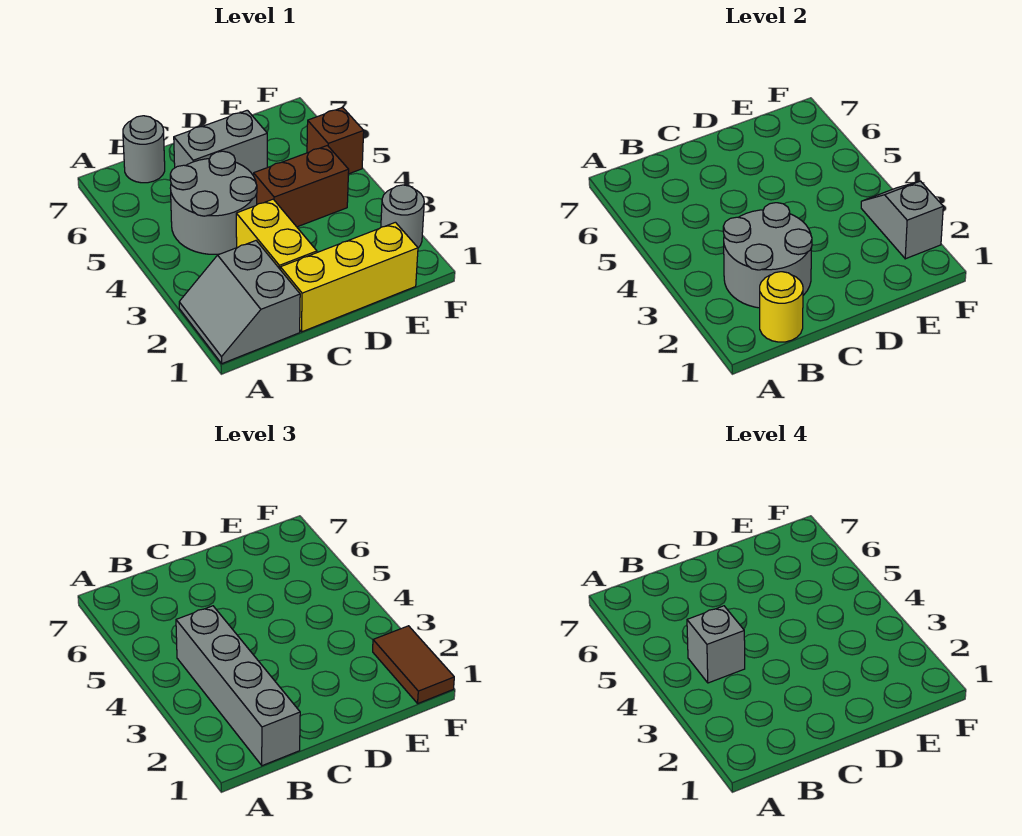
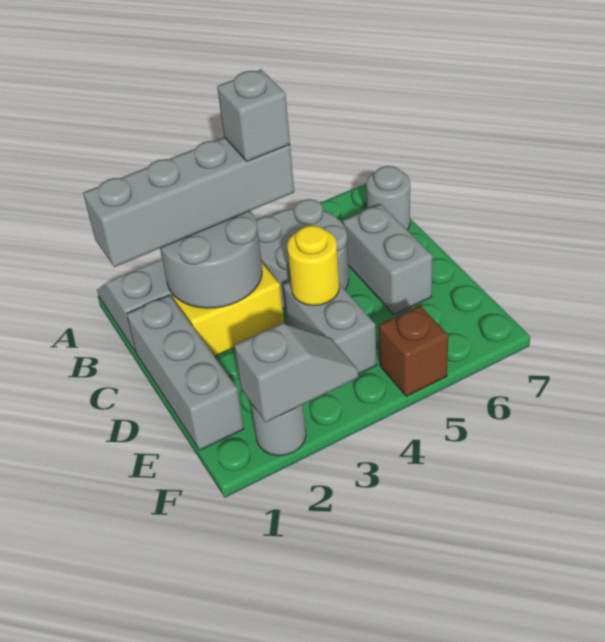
yellow 1x1 round brick [760,272,803,342] -> yellow 1x1 round brick moved to [287,226,339,305]
yellow 1x3 brick [280,222,418,332] -> grey 1x3 brick [127,295,244,450]
brown 1x2 brick [254,146,349,227] -> grey 1x2 brick [283,281,377,374]
brown 1x2 tile [373,626,454,703] -> none

